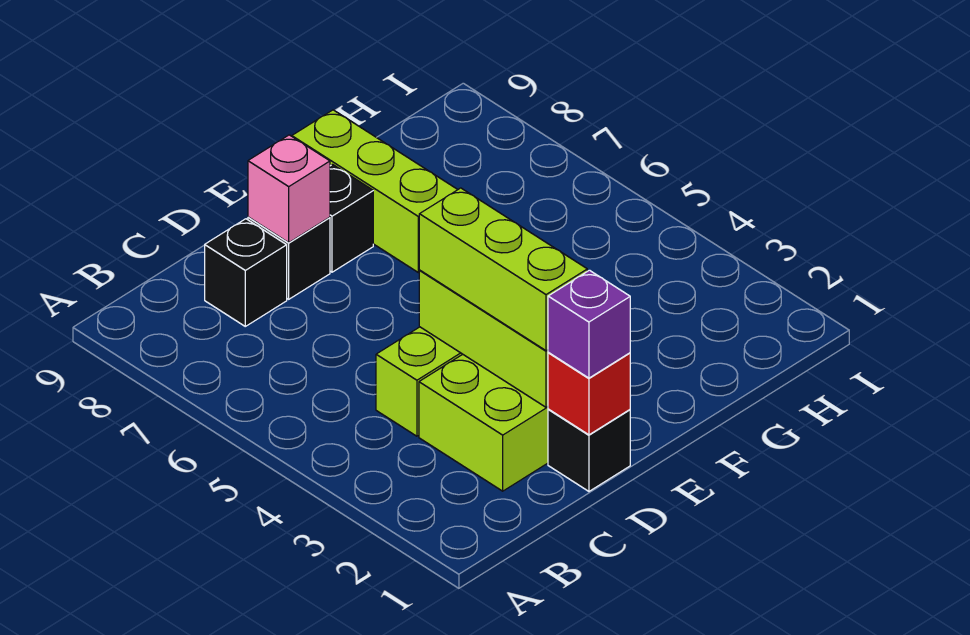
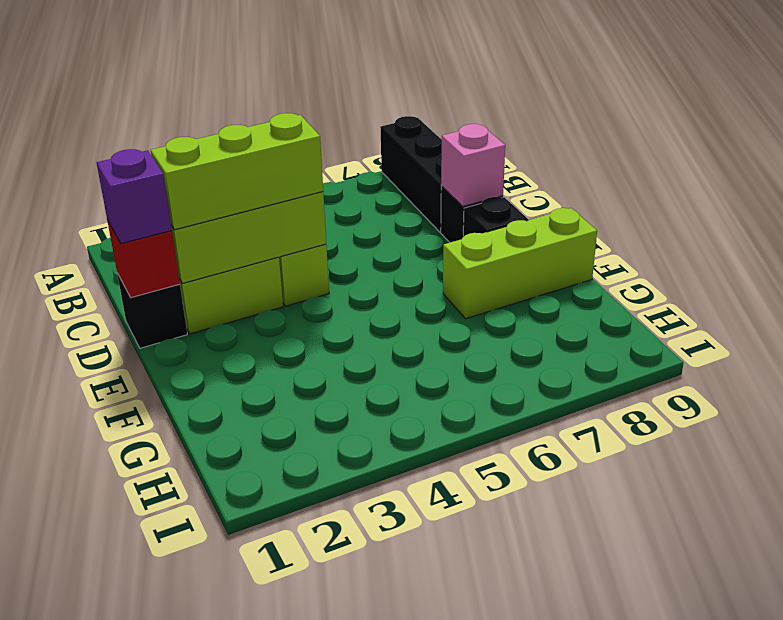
black 1x1 brick [205,219,287,326] -> black 1x3 brick [380,116,442,232]

